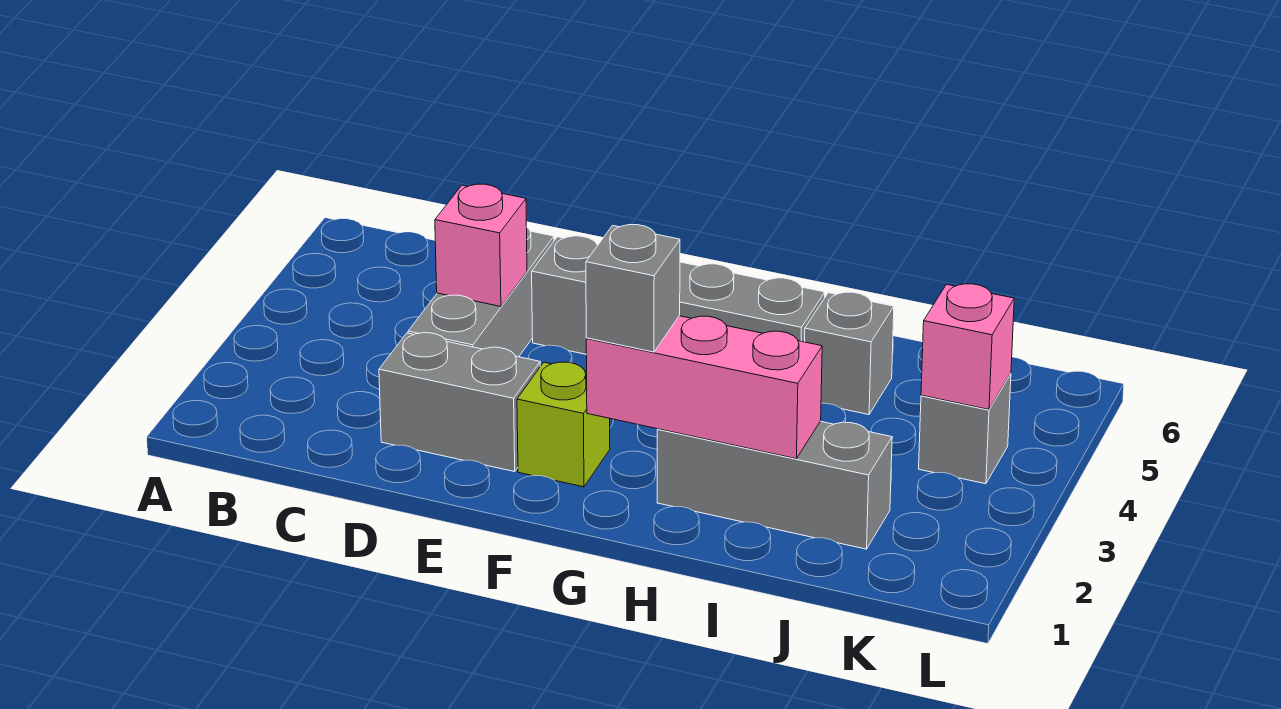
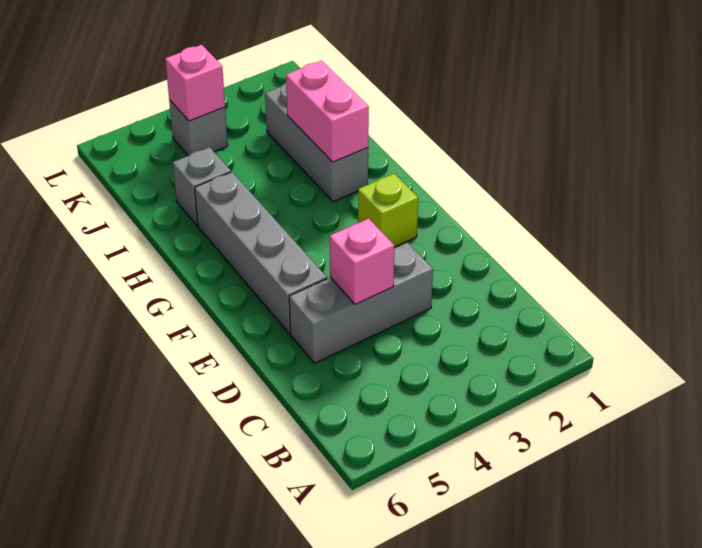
grey 1x2 brick [379,333,540,472] -> none
pink 1x3 brick [586,316,822,459] -> pink 1x2 brick [286,61,369,162]
grey 1x1 brick [586,225,680,352] -> none

